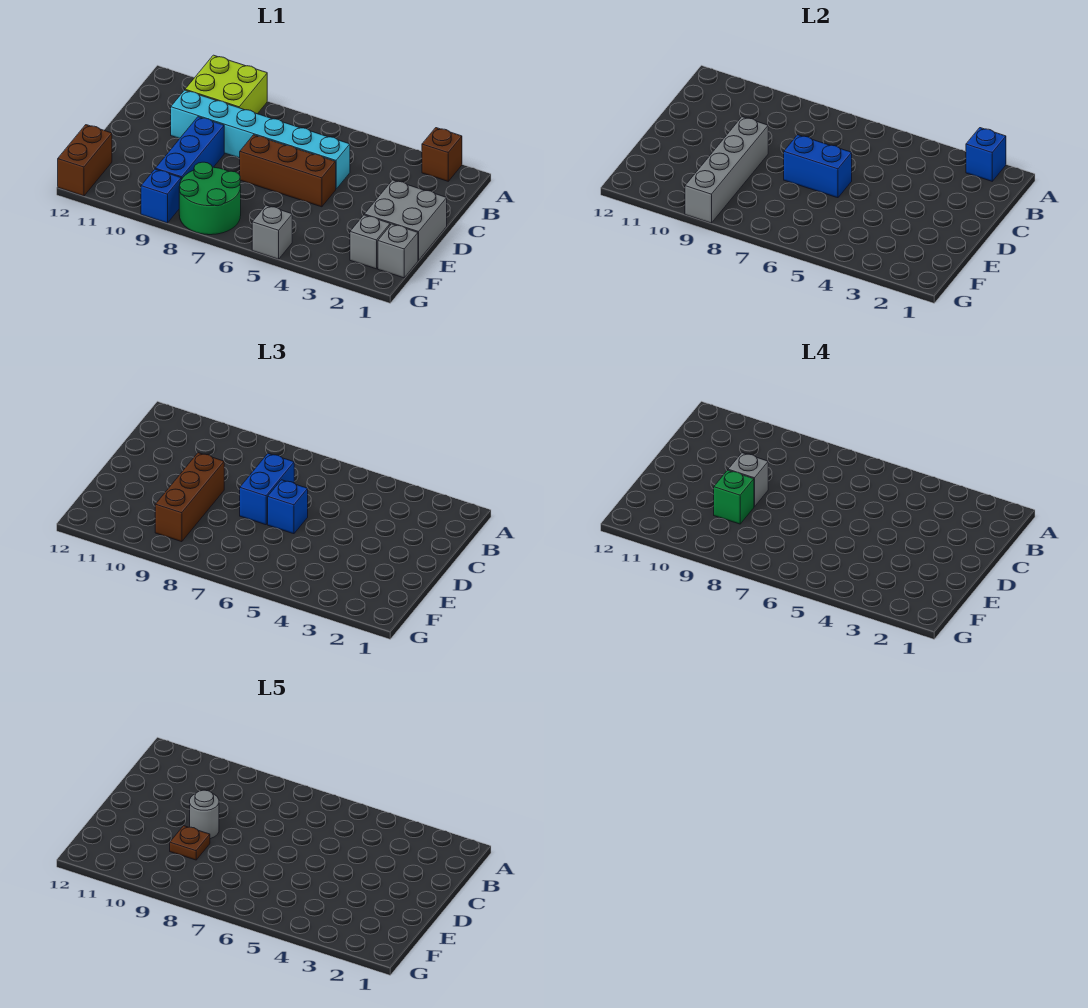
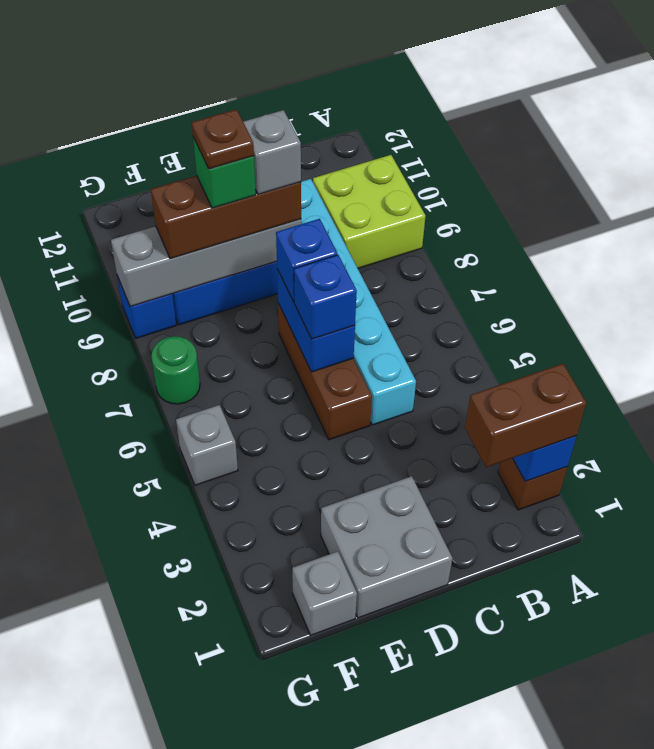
blue 1x2 brick [240,453,294,525] -> blue 1x1 brick [276,219,337,302]
grey 1x1 round brick [190,790,219,839] -> none
grey 1x1 brick [350,215,390,269] -> none
green 2x2 round brick [179,162,241,235] -> green 1x1 round brick [151,336,200,404]
brown 1x2 brick [58,125,112,196] -> brown 1x2 brick moved to [465,364,586,467]

